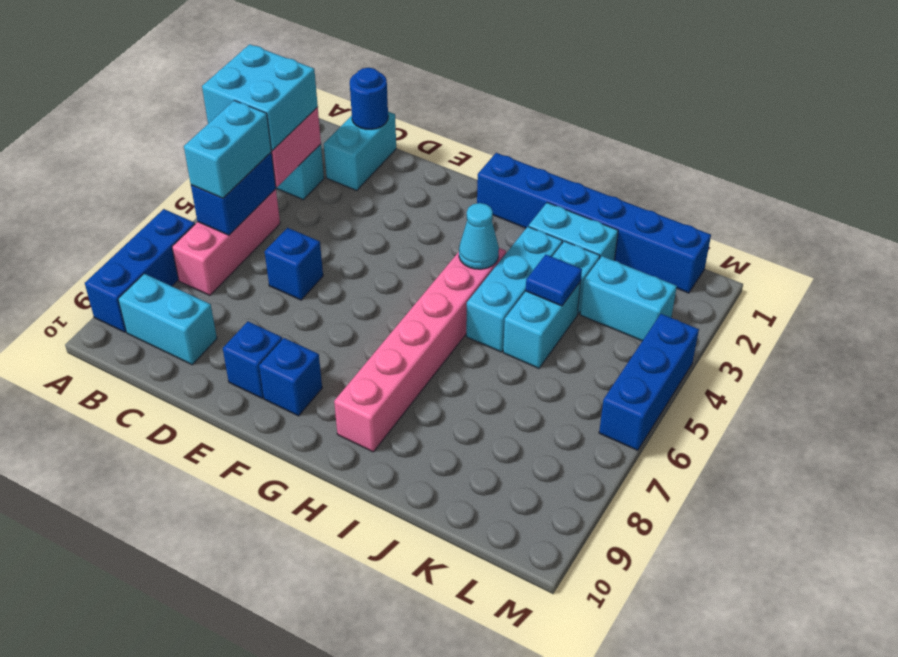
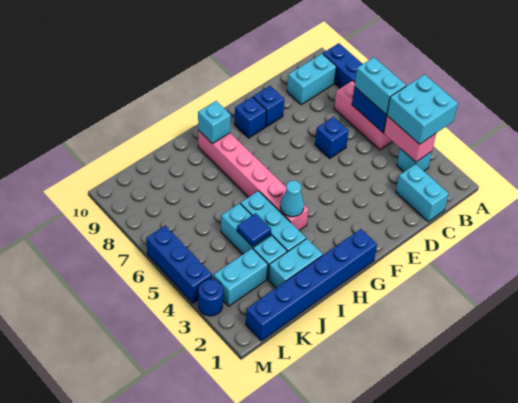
blue 1x1 round brick [350,68,388,129] -> blue 1x1 round brick moved to [198,279,223,316]
none -> cyan 1x1 brick [198,101,231,144]

